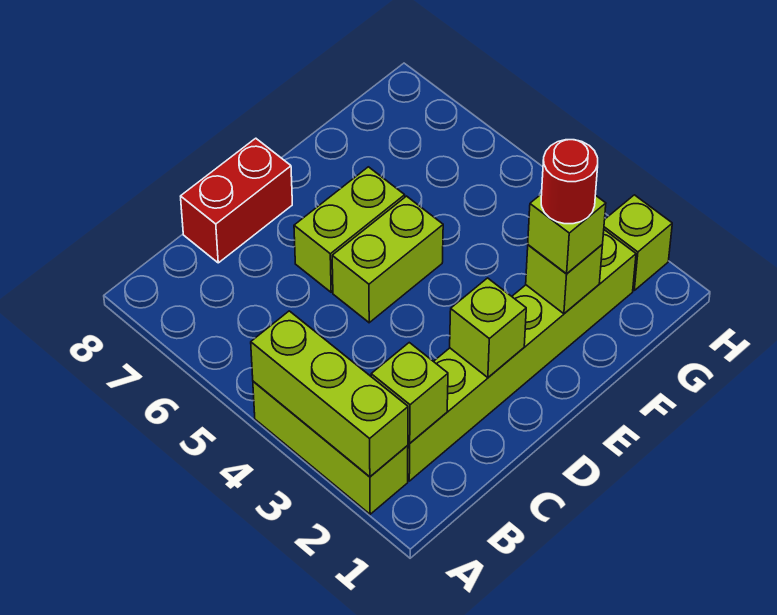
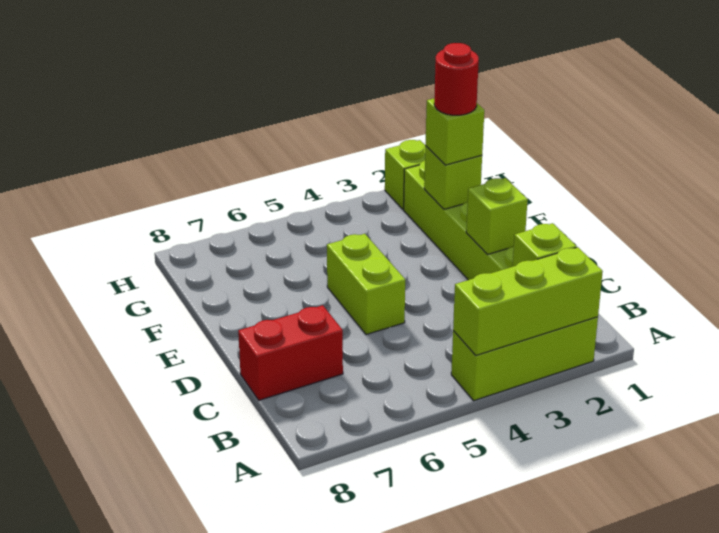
red 1x2 brick [181,138,292,263] -> red 1x2 brick turned to [238,305,343,400]
lime 1x2 brick [294,167,405,292] -> none

